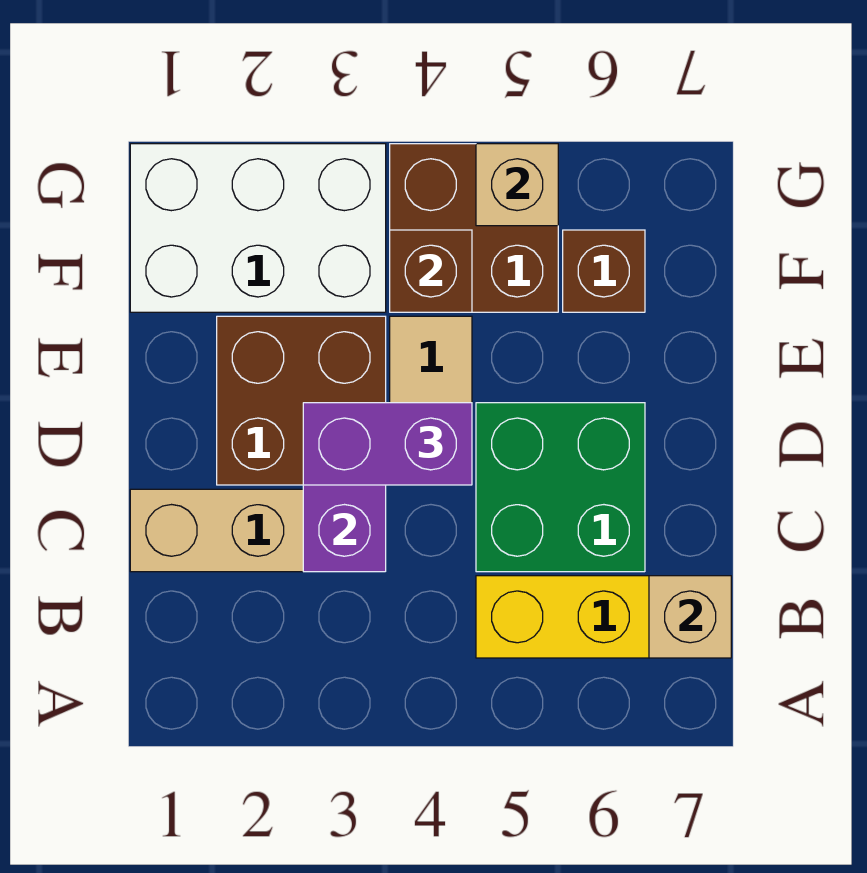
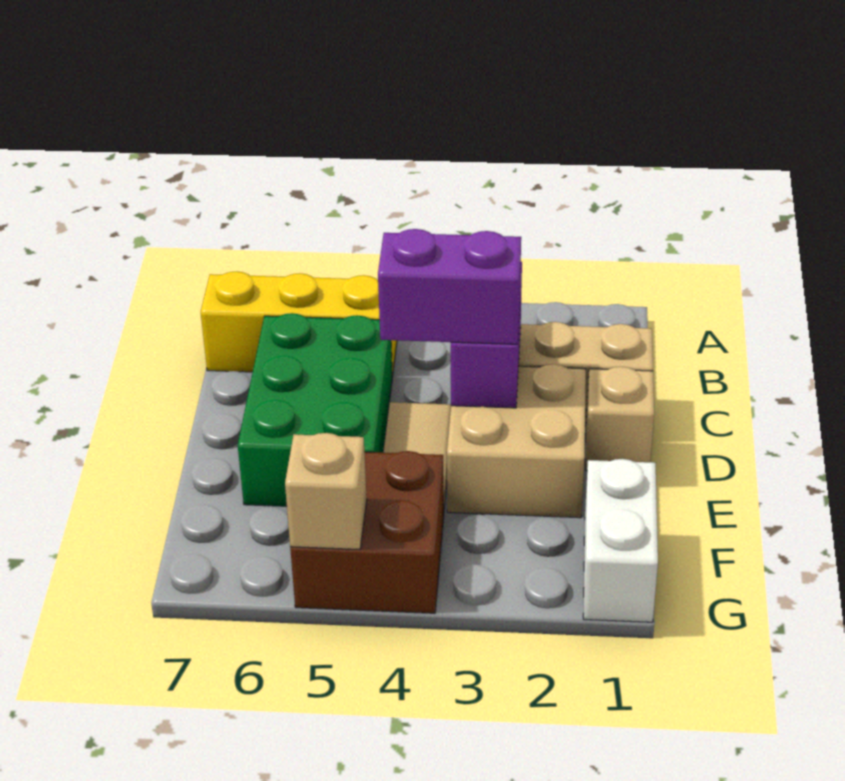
tan 1x1 brick [649,576,731,658] -> tan 1x1 brick moved to [585,367,654,471]
green 2x2 brick [476,403,645,572] -> green 2x3 brick [238,313,392,506]
brown 2x2 brick [217,316,386,485] -> tan 2x2 brick [447,364,586,518]
white 2x3 brick [130,144,386,312] -> white 1x2 brick [583,459,658,622]
brown 1x1 brick [390,230,472,312] -> none
brown 1x1 brick [563,230,645,312] -> none

